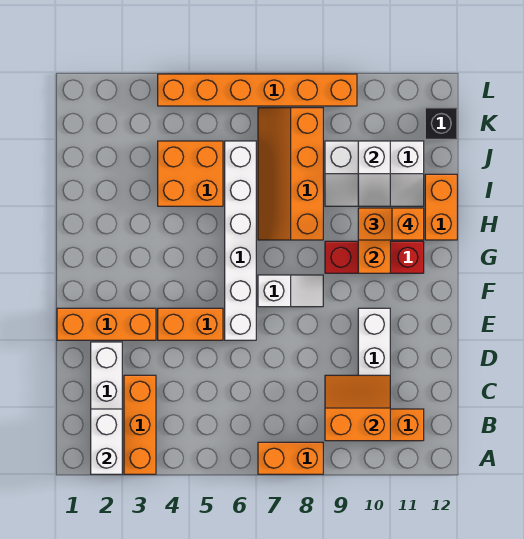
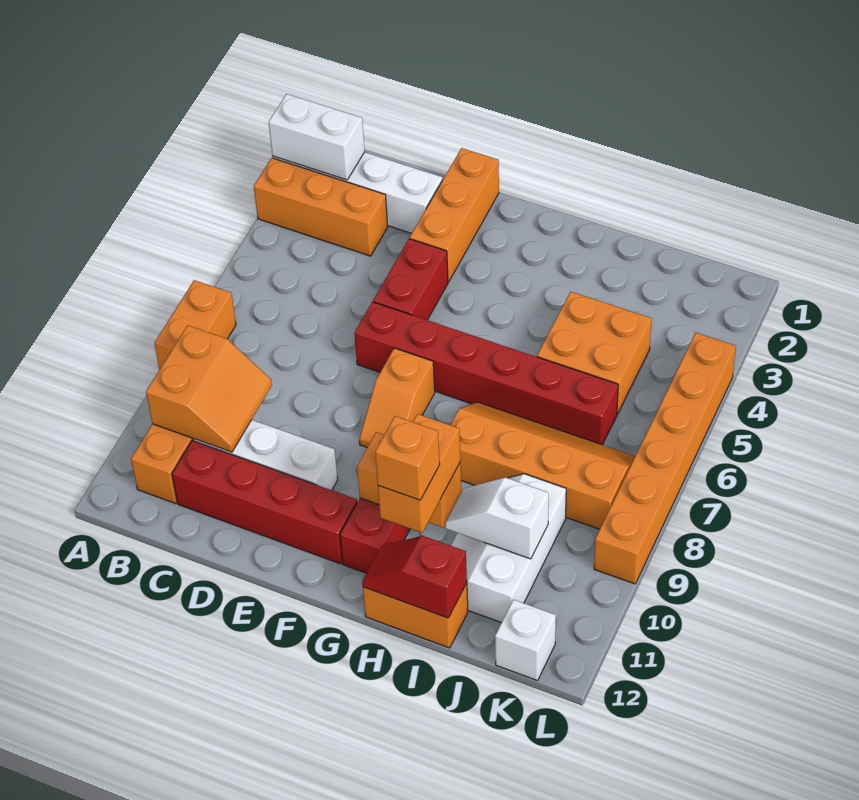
none -> red 1x4 brick [172,440,357,564]
orange 1x2 brick [158,308,223,340] -> red 1x2 brick [373,239,448,320]
white 1x6 brick [225,141,256,340] -> red 1x6 brick [354,302,618,445]
white 1x2 slope [258,275,323,307] -> orange 1x2 slope [359,348,435,447]
none -> red 1x2 slope [362,536,467,618]
black 1x1 brick [425,108,457,139] -> white 1x1 brick [495,600,556,681]

